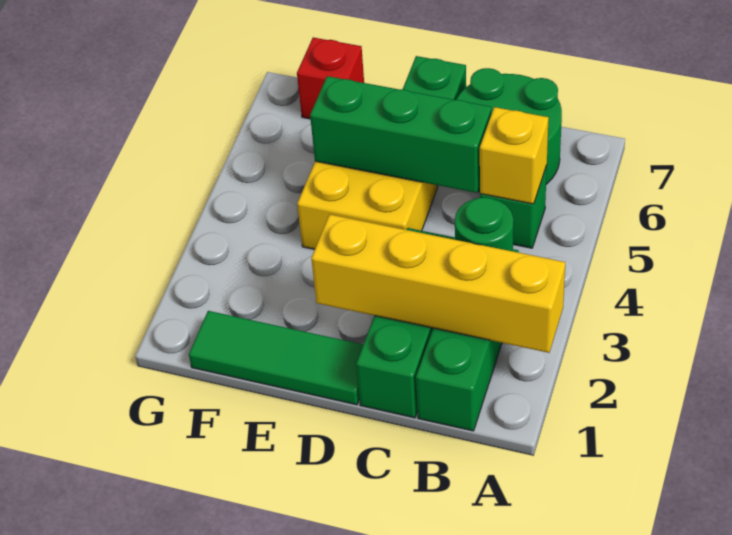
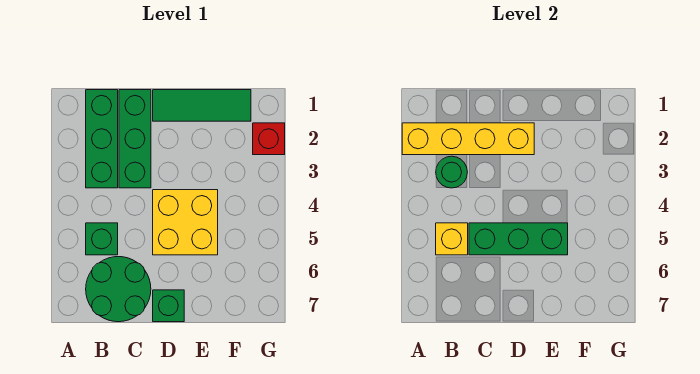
red 1x1 brick [297,37,364,119] -> red 1x1 brick moved to [253,123,285,155]

